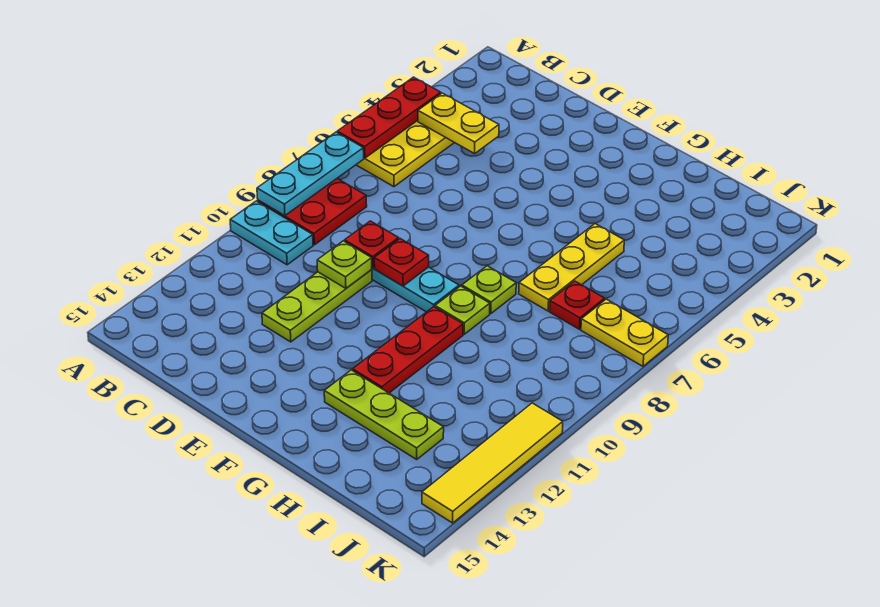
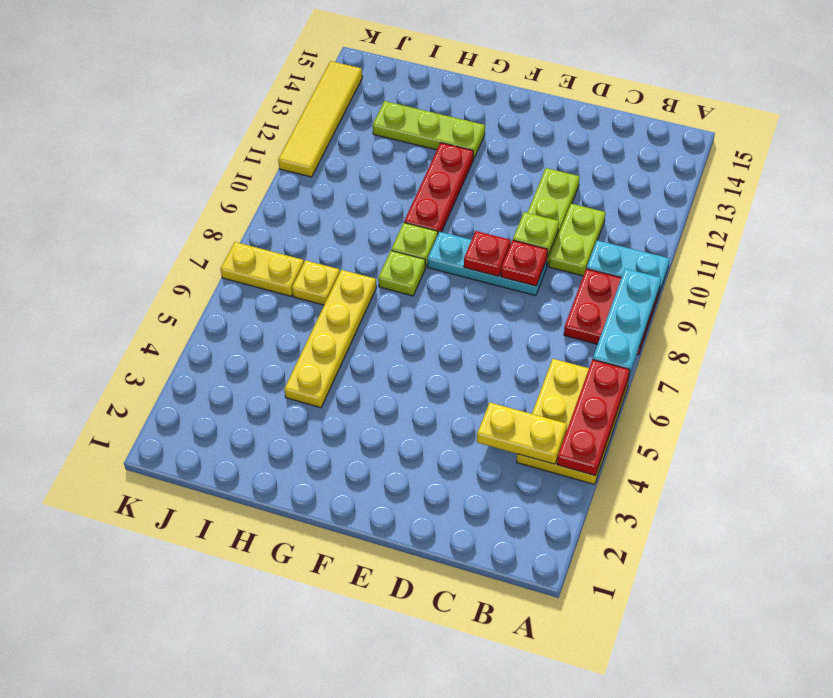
none -> lime 1x2 plate [549,204,605,276]
yellow 1x3 plate [519,224,624,311] -> yellow 1x4 plate [284,270,376,408]
red 1x1 plate [550,281,605,329] -> yellow 1x1 plate [292,260,340,305]

